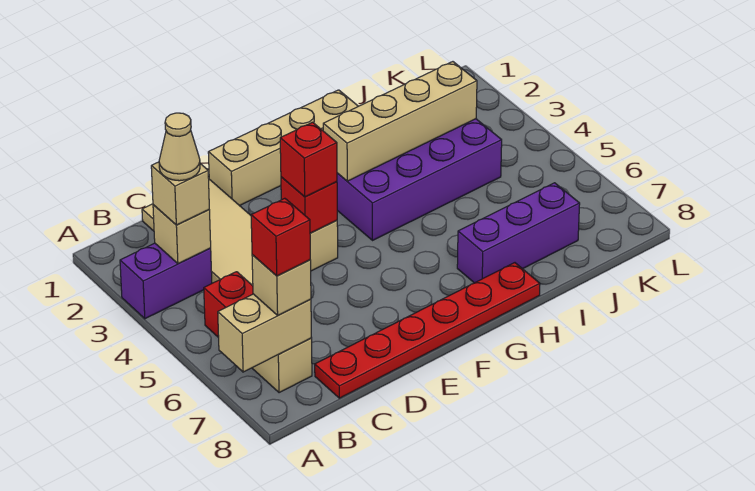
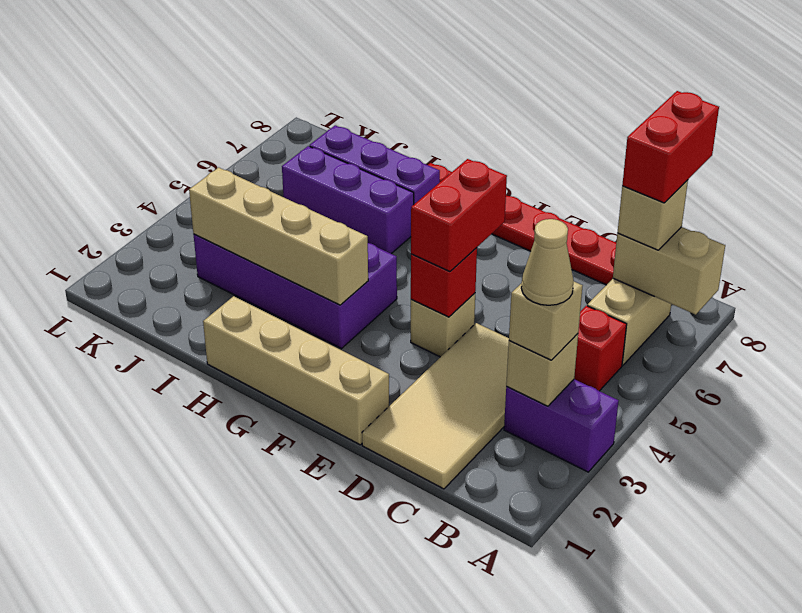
red 1x1 brick [251,198,310,276] -> red 1x2 brick [622,91,719,203]
red 1x1 brick [280,122,337,197] -> red 1x2 brick [411,159,507,272]
none -> purple 1x3 brick [282,146,414,254]

